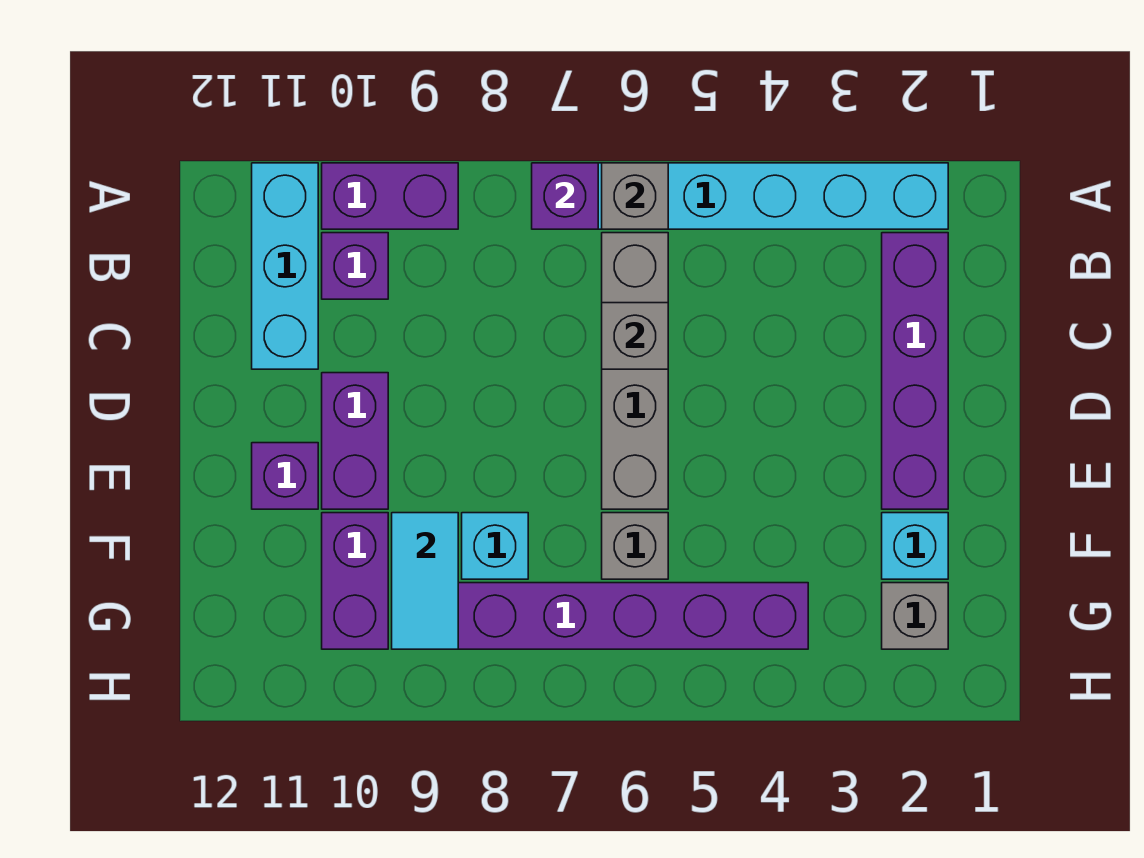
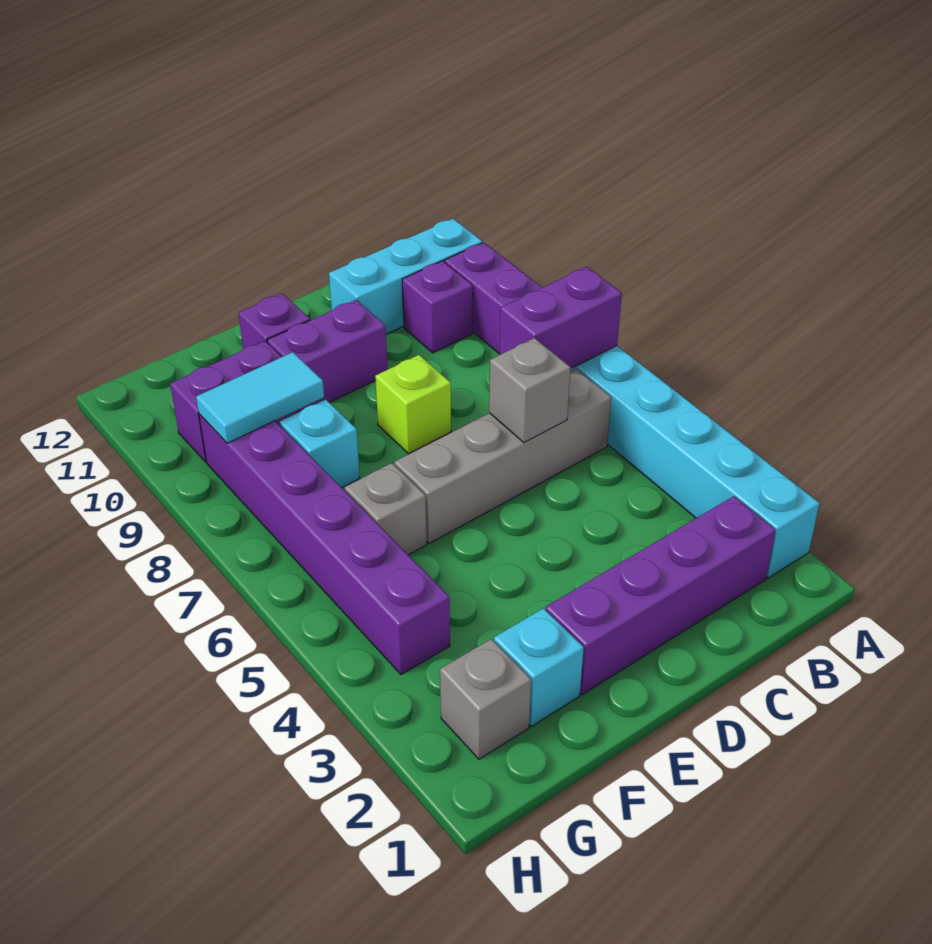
grey 1x1 brick [602,163,668,229] -> none
purple 1x1 brick [532,163,598,229] -> purple 1x2 brick [500,267,622,369]
none -> lime 1x1 brick [375,355,451,454]

